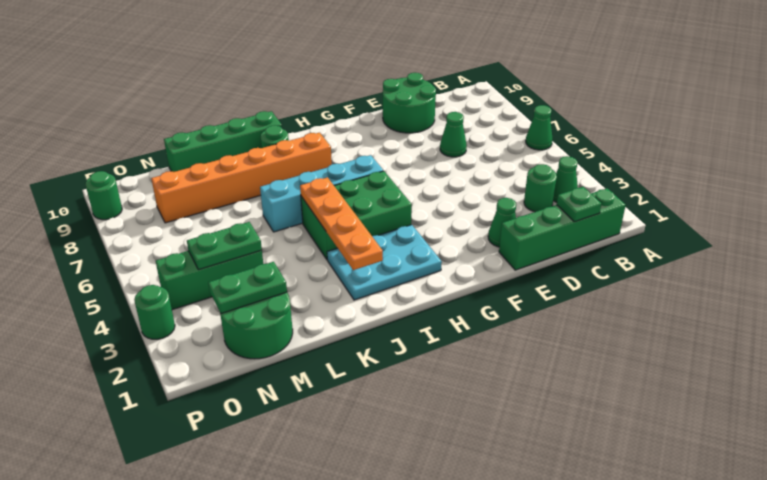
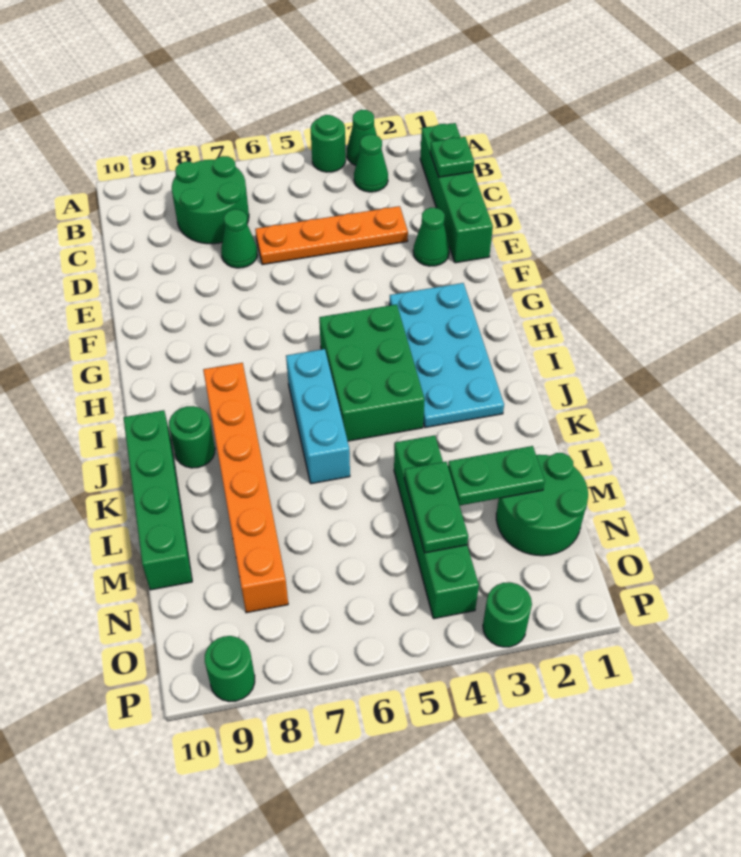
green 1x1 cone [526,105,553,150] -> green 1x1 cone moved to [347,110,377,165]
green 1x1 round brick [524,164,557,212] -> green 1x1 round brick moved to [311,115,346,172]
green 2x2 round brick [383,73,436,133] -> green 2x2 round brick moved to [172,156,249,244]
cyan 2x3 plate [327,225,442,300] -> cyan 2x4 plate [389,283,504,428]
cyan 1x4 brick [260,155,383,232] -> cyan 1x3 brick [286,349,350,484]
orange 1x4 plate [300,177,383,270] -> orange 1x4 plate moved to [255,206,408,265]
green 1x2 plate [208,262,287,314] -> green 1x2 plate turned to [448,446,545,506]
green 1x3 brick [156,250,263,310] -> green 1x4 brick [394,435,479,619]

